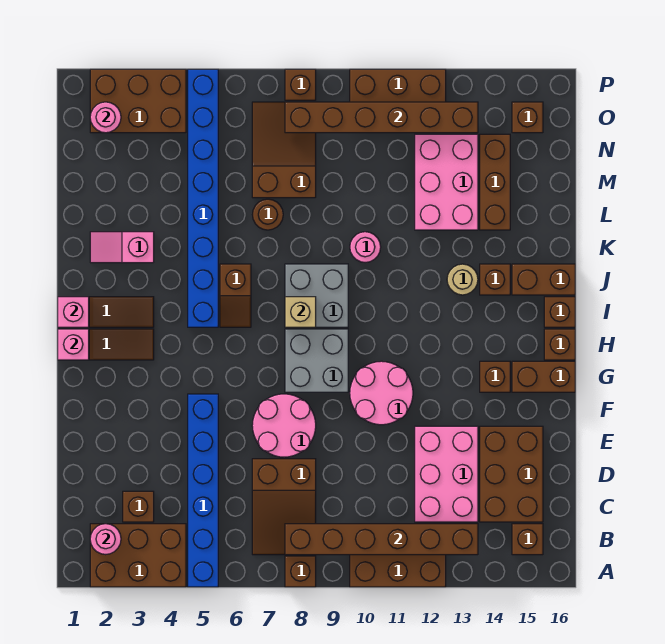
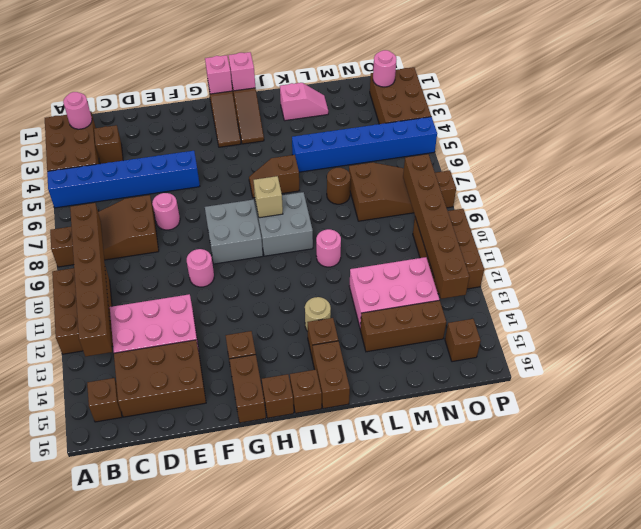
pink 2x2 round brick [252,394,316,457] -> pink 1x1 round brick [152,193,180,230]
pink 2x2 round brick [350,361,413,425] -> pink 1x1 round brick [187,249,214,287]
blue 1x8 brick [188,69,218,327] -> blue 1x6 brick [292,117,437,172]
pink 1x2 slope [90,232,154,263] -> pink 1x2 slope turned to [280,83,328,121]

